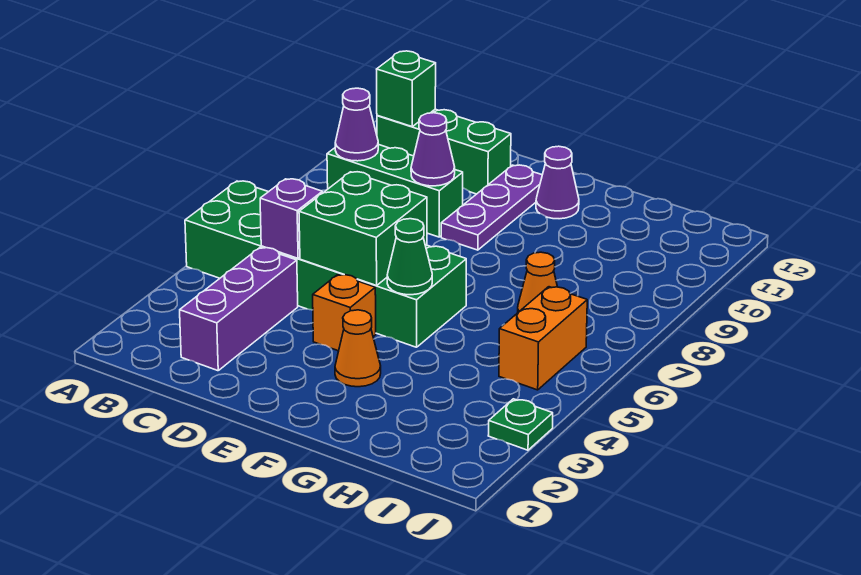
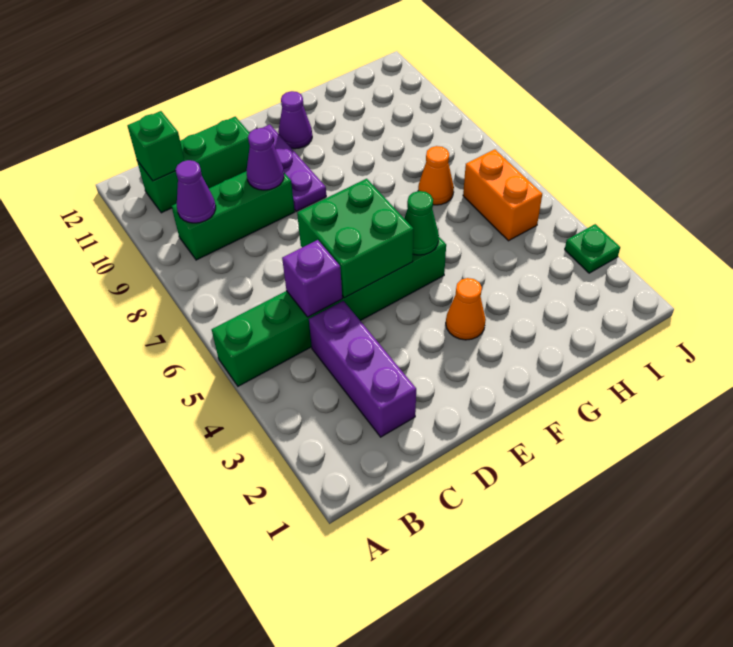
green 2x6 brick [185,181,466,347] -> green 1x6 brick [212,237,446,386]
orange 1x1 brick [313,274,376,351] -> none

